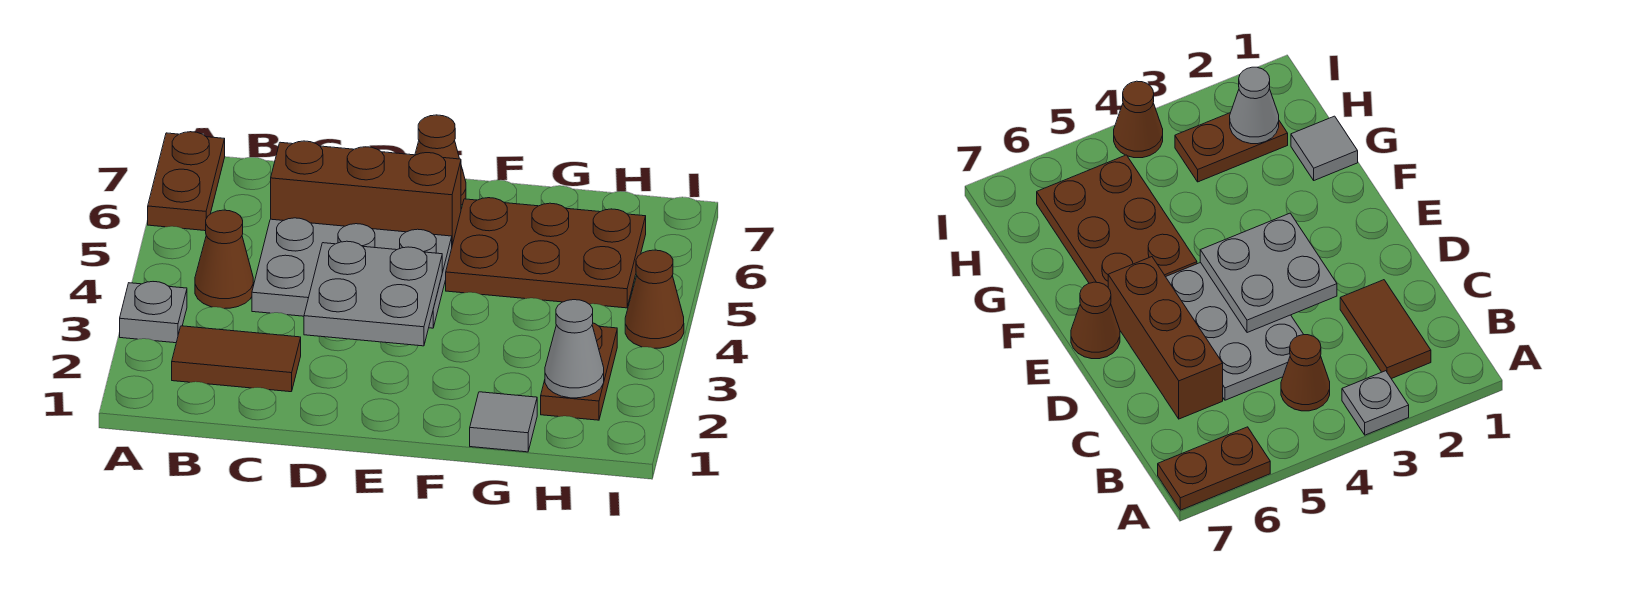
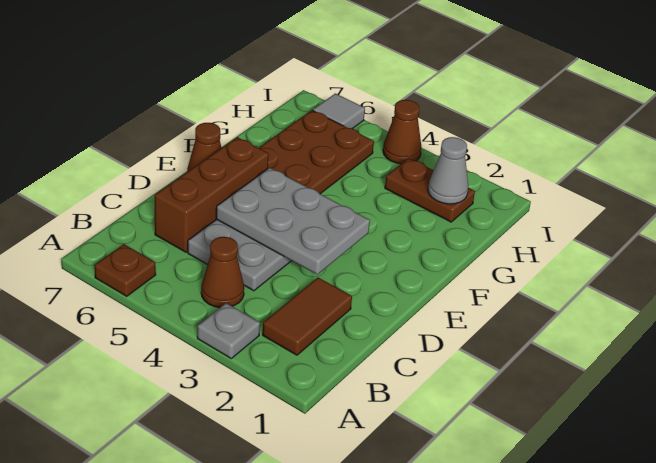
brown 1x2 plate [148,132,225,231] -> brown 1x1 plate [95,244,156,296]
grey 2x2 plate [304,241,442,346] -> grey 2x3 plate [216,168,370,275]
grey 1x1 tile [470,392,537,452] -> grey 1x1 tile moved to [313,93,365,129]

